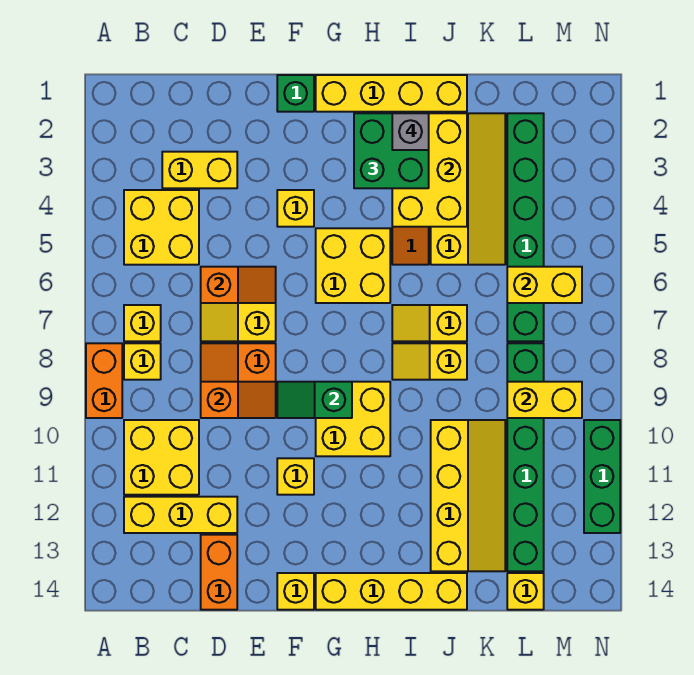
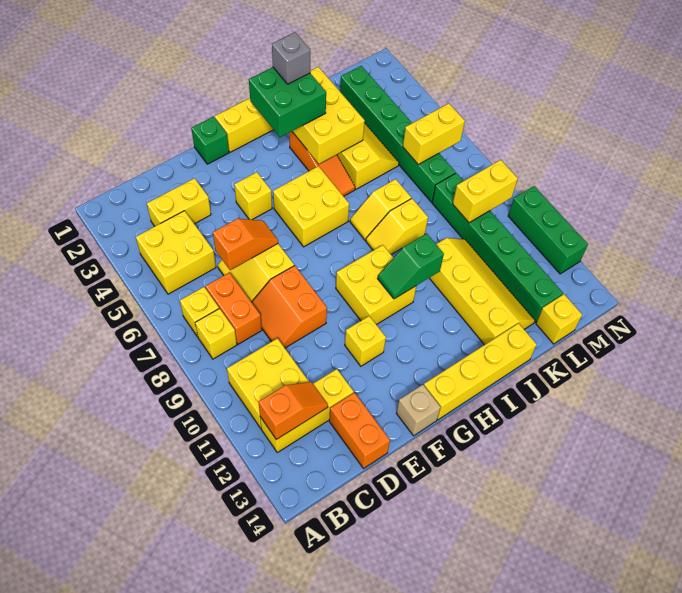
orange 1x2 brick [86,343,122,418] -> orange 1x2 brick moved to [206,273,262,344]
orange 1x2 slope [201,382,276,418] -> orange 1x2 slope moved to [259,382,328,440]
green 1x2 slope [277,382,352,418] -> green 1x2 slope moved to [378,233,444,299]
yellow 1x1 brick [277,573,314,610] -> tan 1x1 brick [396,385,441,436]

